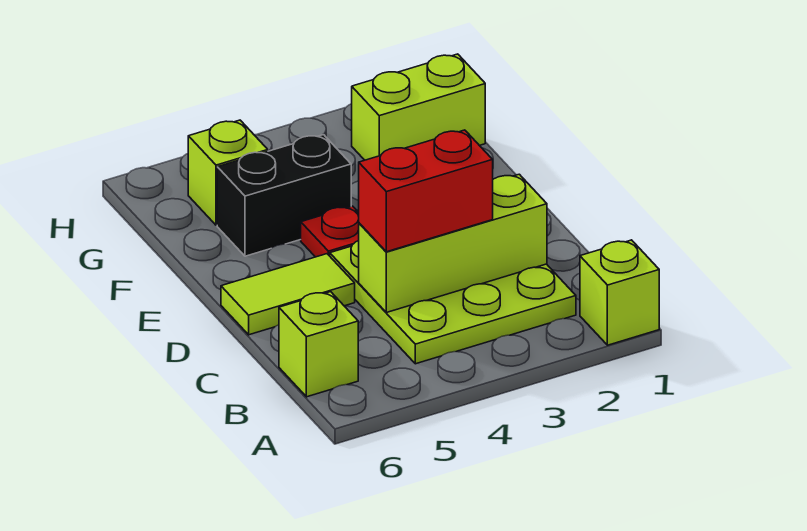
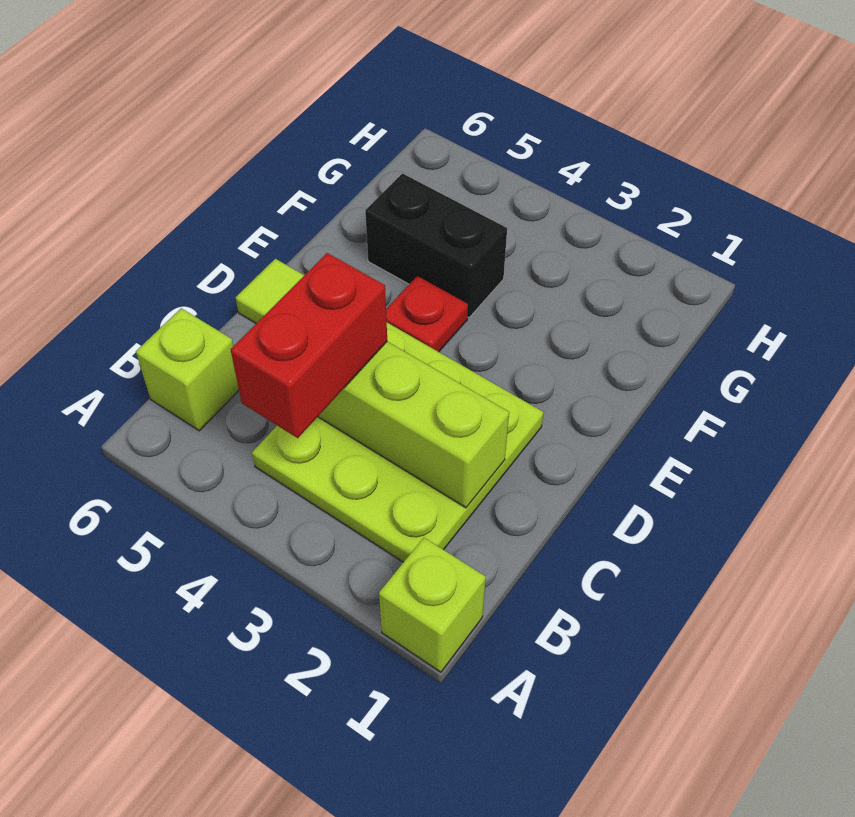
red 1x2 brick [359,130,493,252] -> red 1x2 brick turned to [231,253,387,438]
lime 1x2 brick [352,54,485,160] -> none
lime 1x1 brick [188,120,268,225] -> none

